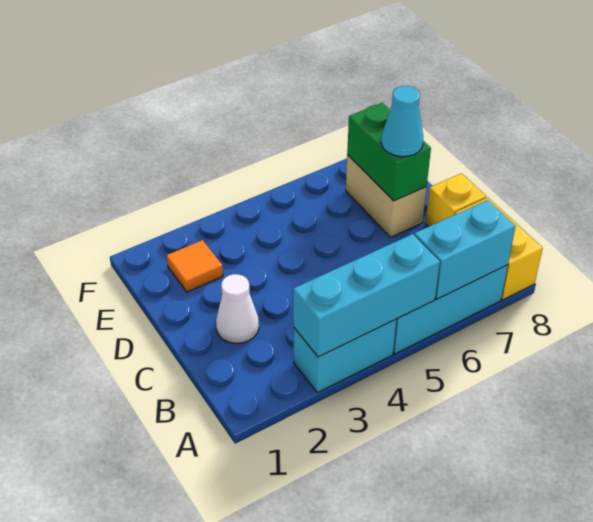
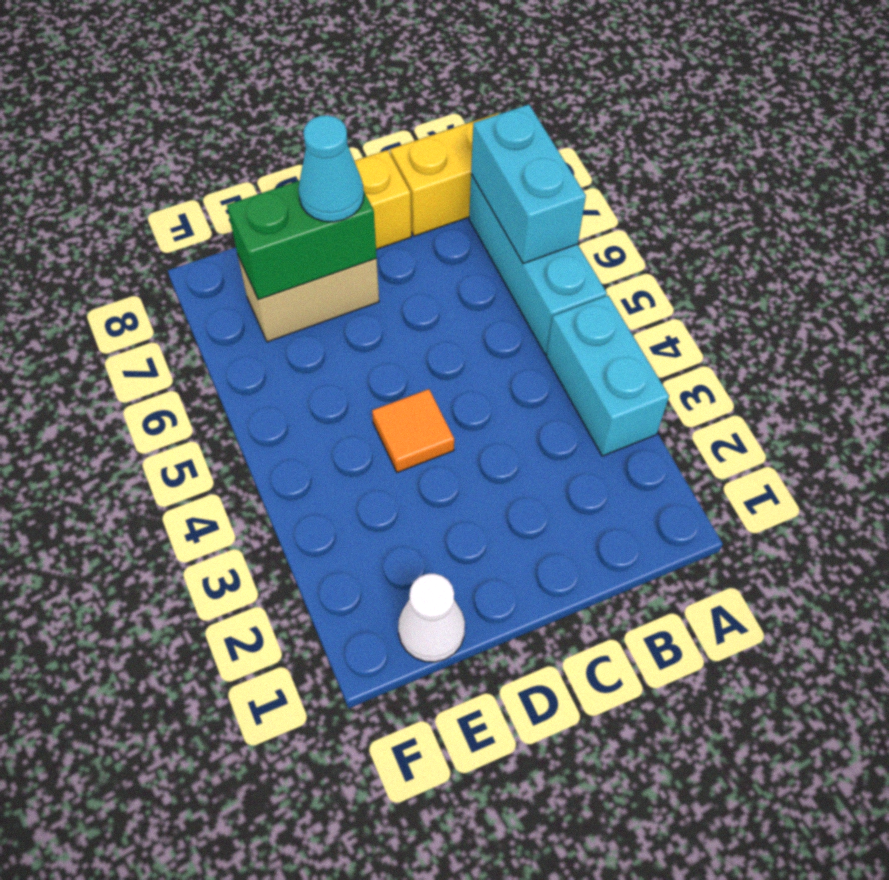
cyan 1x3 brick [293,234,440,357] -> none
white 1x1 cone [216,274,259,343] -> white 1x1 cone moved to [398,574,465,662]
orange 1x1 tile [167,240,223,292] -> orange 1x1 tile moved to [372,389,454,472]

